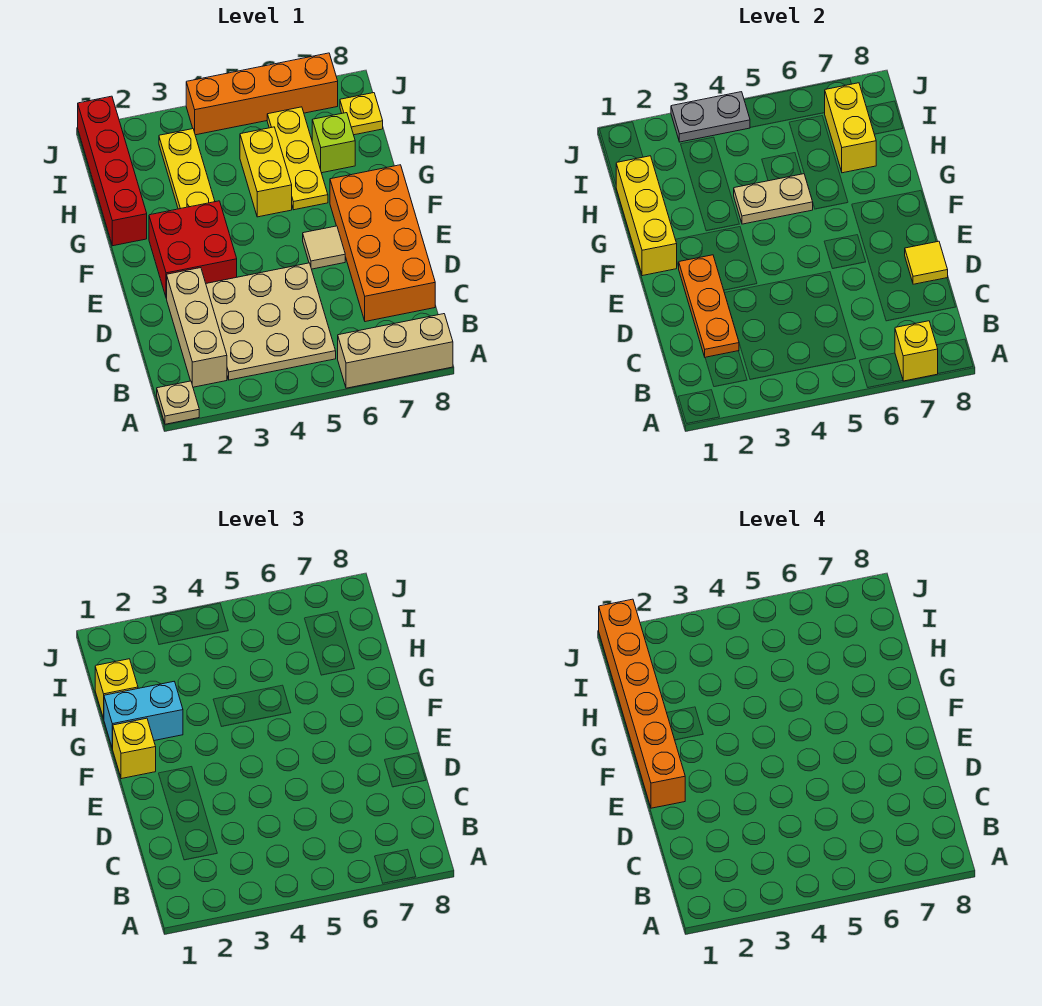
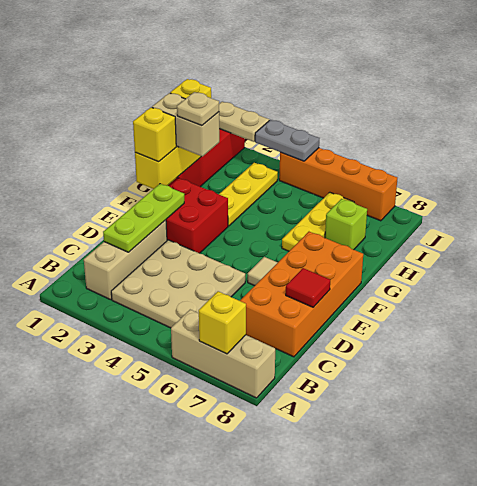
tan 1x1 plate [157,381,199,424] -> tan 1x1 plate moved to [177,92,219,126]
orange 1x3 plate [678,255,739,357] -> lime 1x3 plate [103,184,184,252]
yellow 1x1 tile [905,241,948,284] -> red 1x1 tile [286,268,330,307]
orange 1x6 brick [599,599,685,808] -> none
cyan 1x2 brick [104,682,183,749] -> tan 1x2 brick [152,93,219,156]
tan 1x2 plate [734,174,813,224] -> tan 1x2 plate moved to [219,102,269,142]
yellow 1x2 brick [240,127,292,217] -> none
yellow 1x2 brick [825,83,876,173] -> none
yellow 1x1 plate [340,93,383,135] -> none

